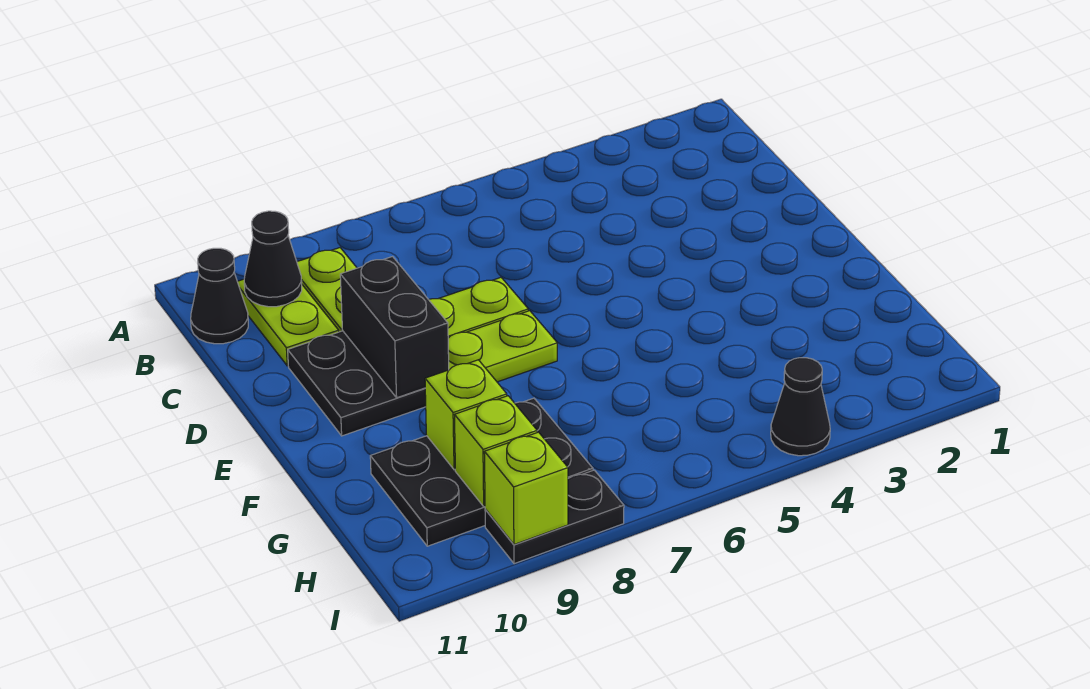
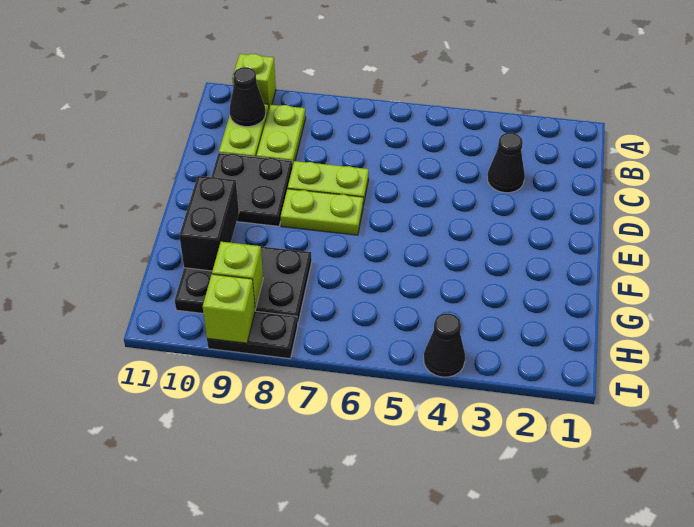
black 1x1 cone [191,248,248,344] -> black 1x1 cone moved to [487,133,525,193]
black 1x2 brick [340,257,449,398] -> black 1x2 brick moved to [179,176,239,271]
lime 1x1 brick [425,360,507,470] -> lime 1x1 brick moved to [232,54,276,107]

